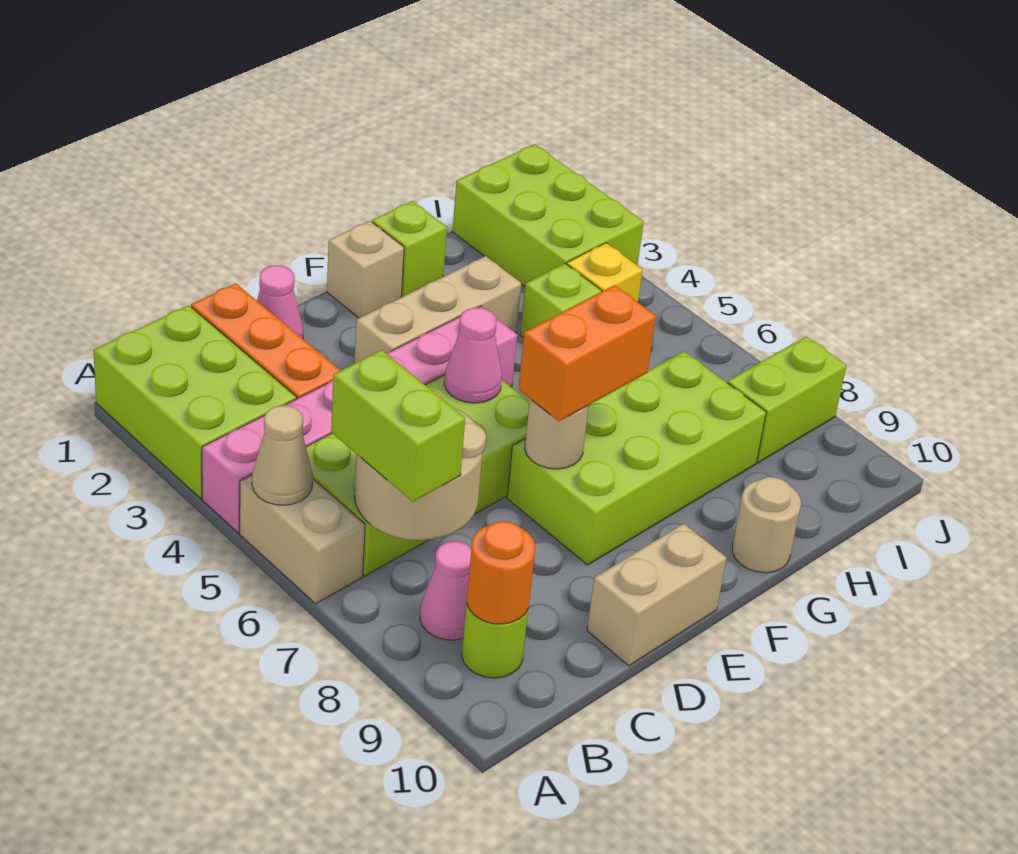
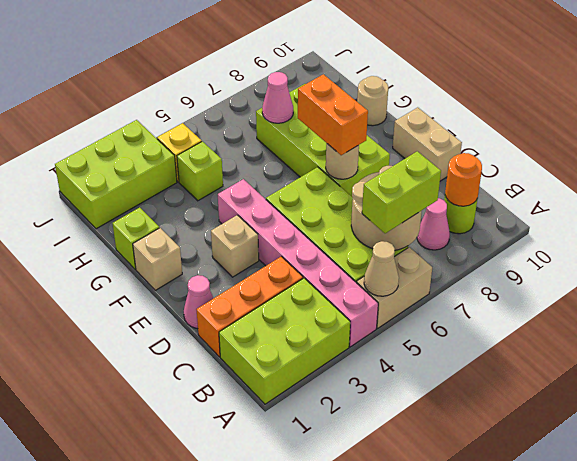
tan 1x3 brick [354,256,521,363] -> tan 1x1 brick [211,215,259,277]
pink 1x1 cone [444,308,502,403] -> pink 1x1 cone moved to [262,72,293,123]
lime 1x2 brick [727,337,847,463] -> none

